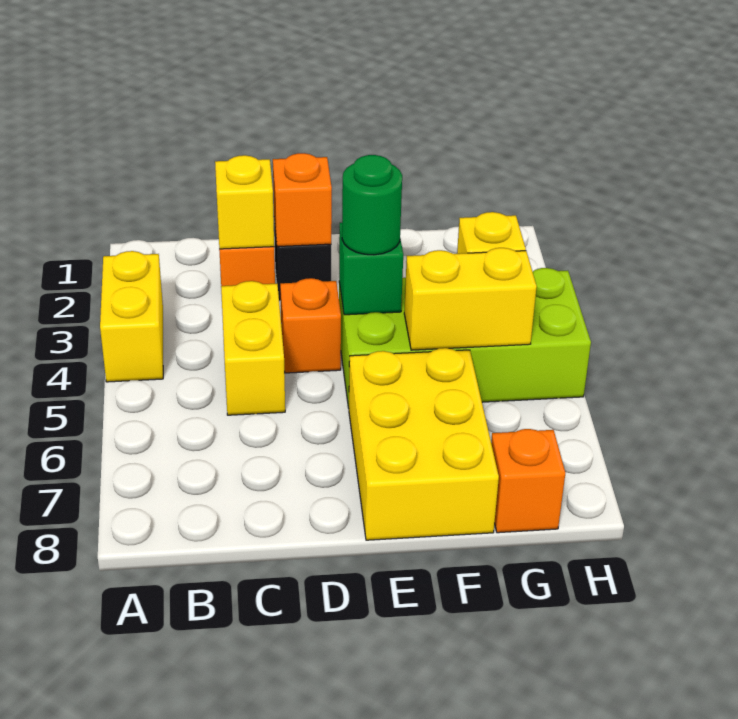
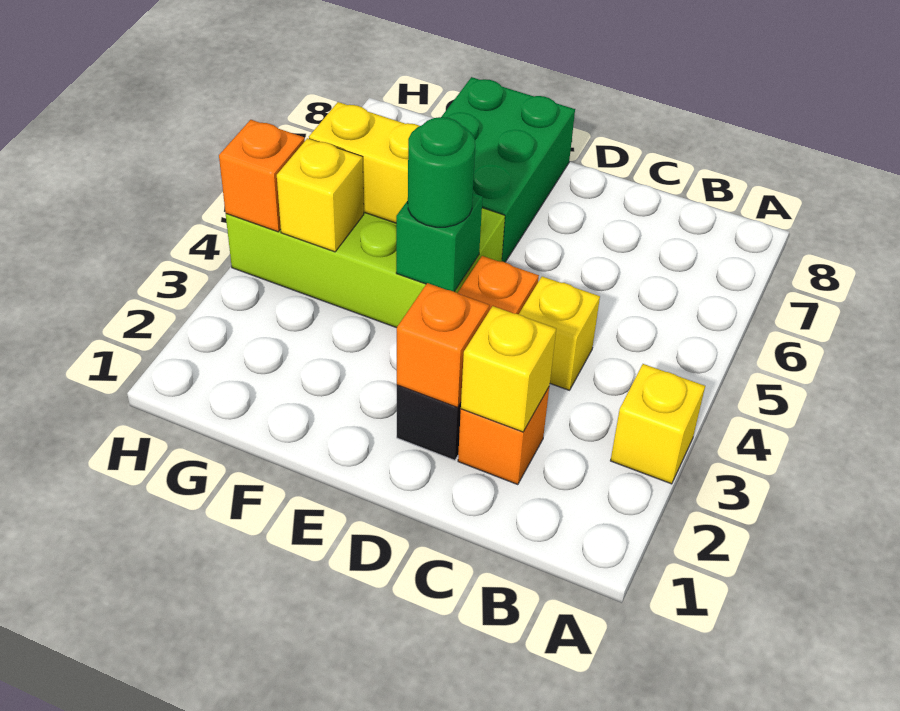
yellow 1x2 brick [100,251,163,382] -> yellow 1x1 brick [611,364,705,484]
yellow 1x2 brick [221,281,285,415] -> yellow 1x1 brick [519,276,600,390]
yellow 2x3 brick [349,348,499,540] -> green 2x3 brick [442,77,575,262]
orange 1x1 brick [491,429,565,533] -> orange 1x1 brick moved to [219,120,305,232]

